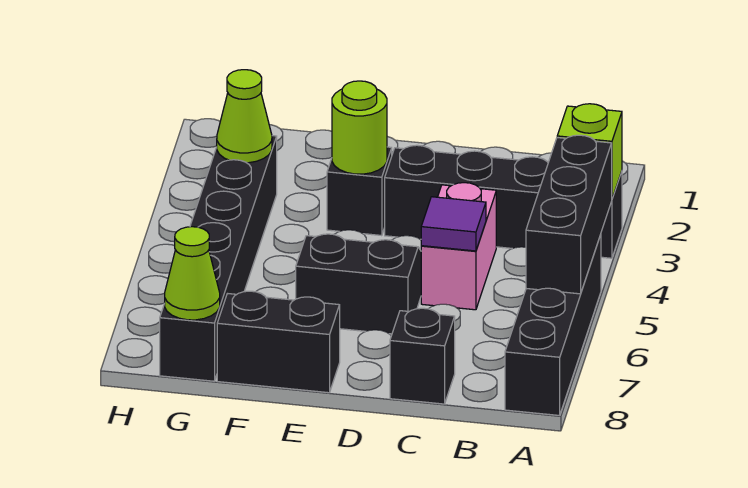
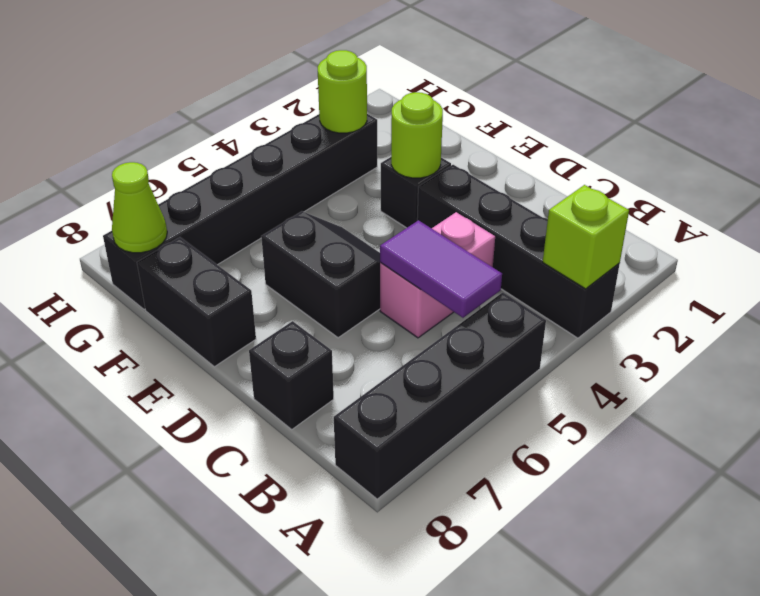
black 1x3 brick [526,135,612,294] -> none
purple 1x1 tile [421,197,486,251] -> purple 1x2 tile [380,220,502,318]
lime 1x1 cone [217,70,272,163] -> lime 1x1 round brick [318,50,367,133]

